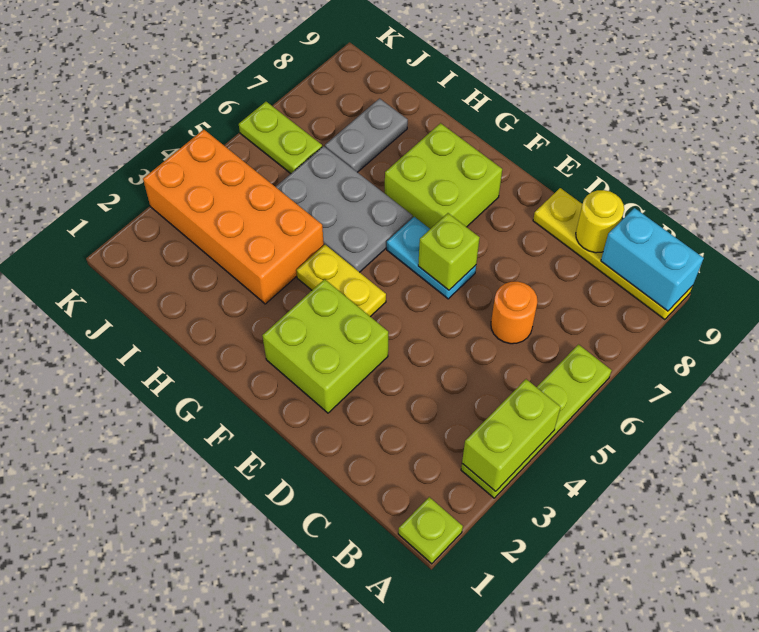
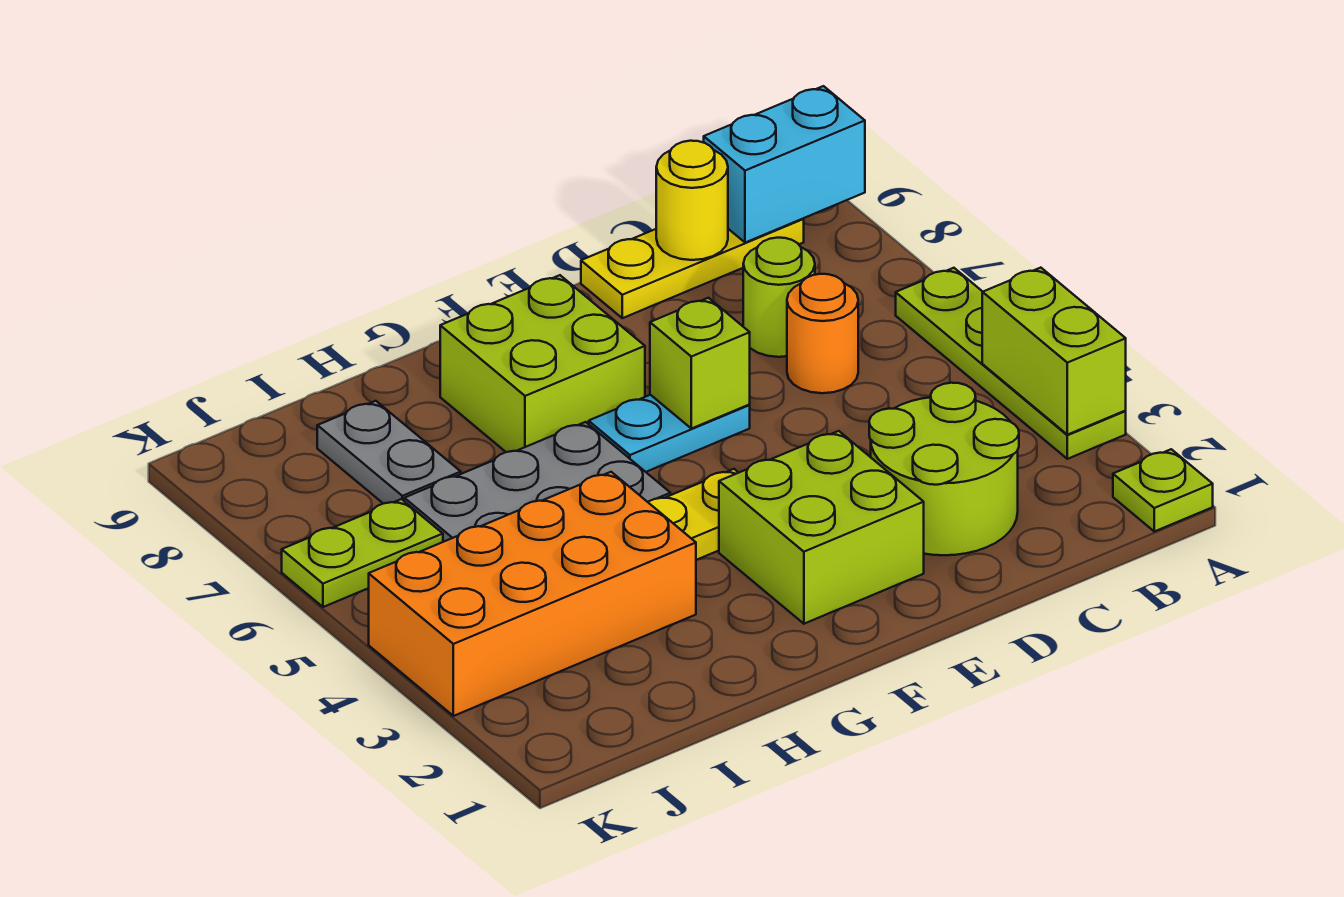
yellow 1x4 plate [533,188,693,320] -> yellow 1x3 plate [581,219,804,318]
none -> lime 2x2 round brick [869,383,1019,555]
none -> lime 1x1 round brick [743,238,815,357]

